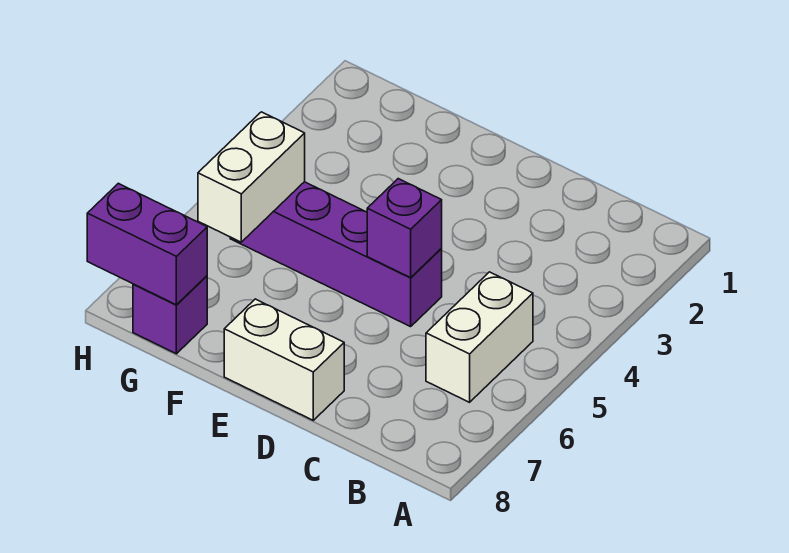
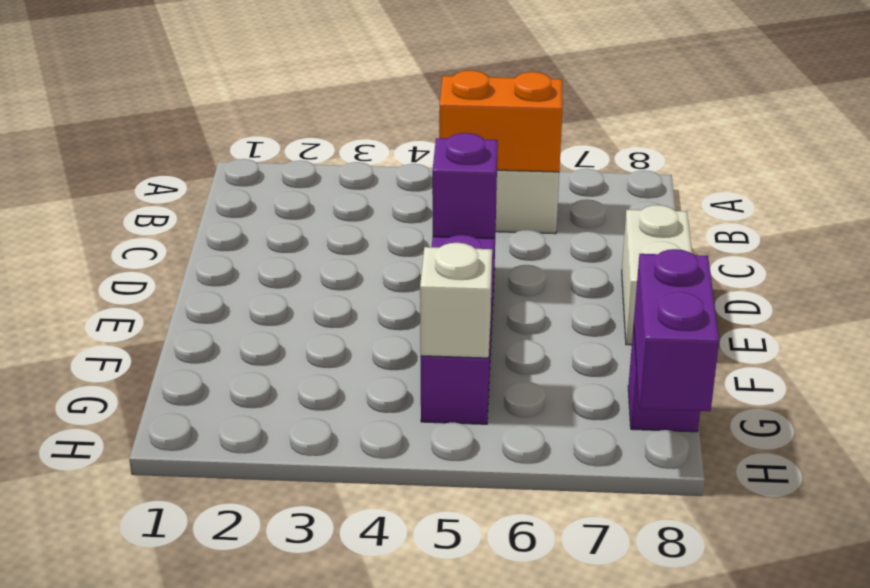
none -> orange 1x2 brick [439,70,563,172]
white 1x2 brick [198,112,305,242] -> white 1x1 brick [420,243,492,358]

